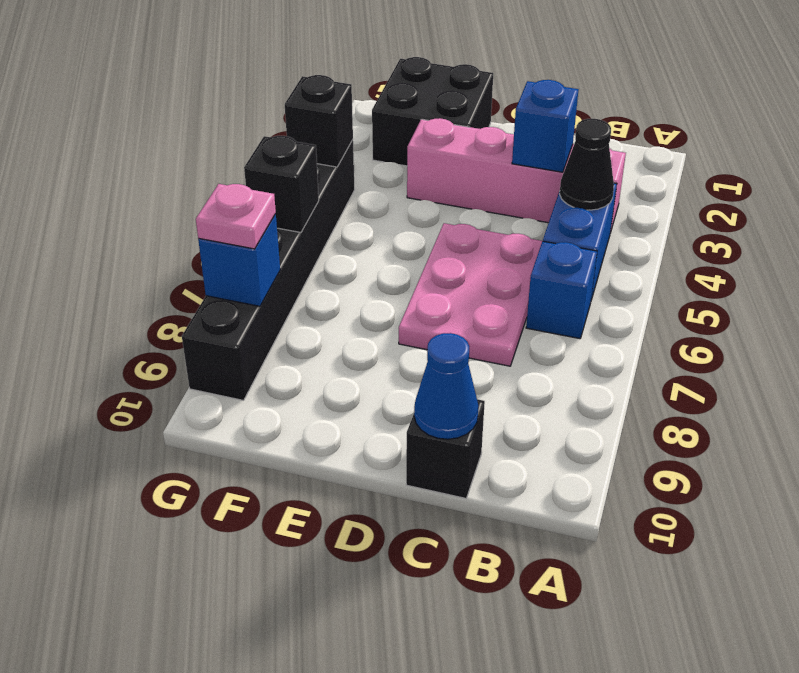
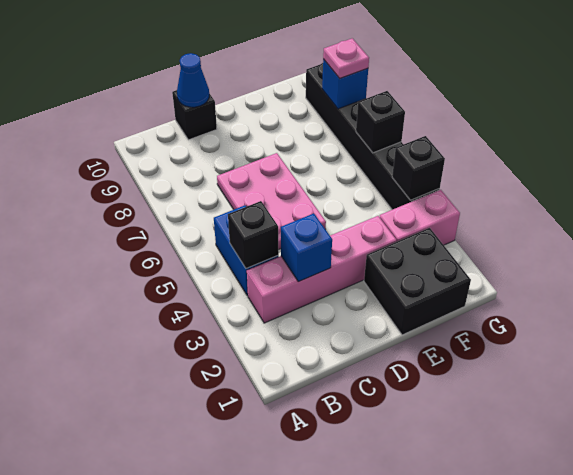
black 1x1 cone [560,119,614,210] -> black 1x1 brick [228,201,279,269]
blue 1x1 brick [526,241,597,339] -> none
none -> pink 1x2 brick [380,190,460,245]

